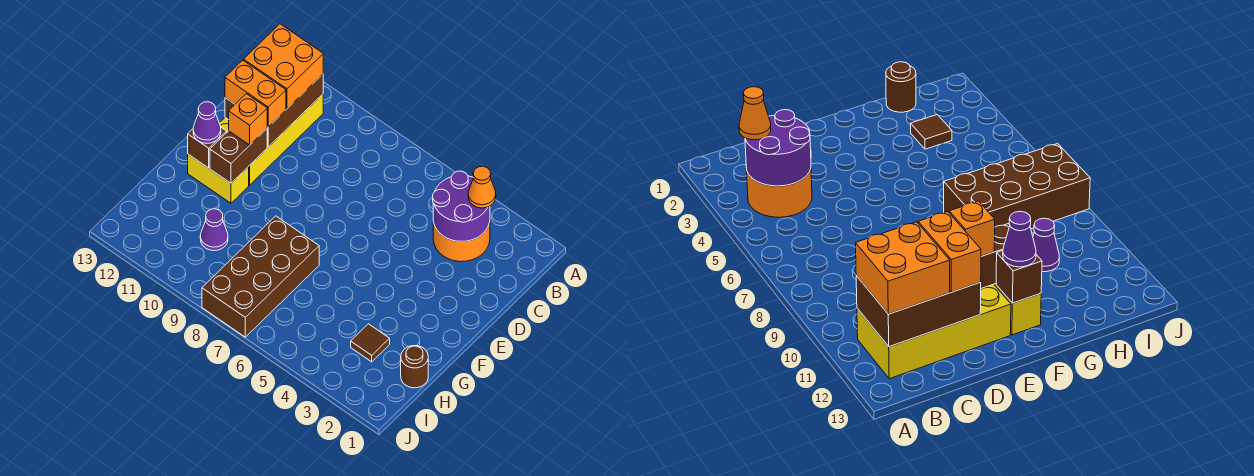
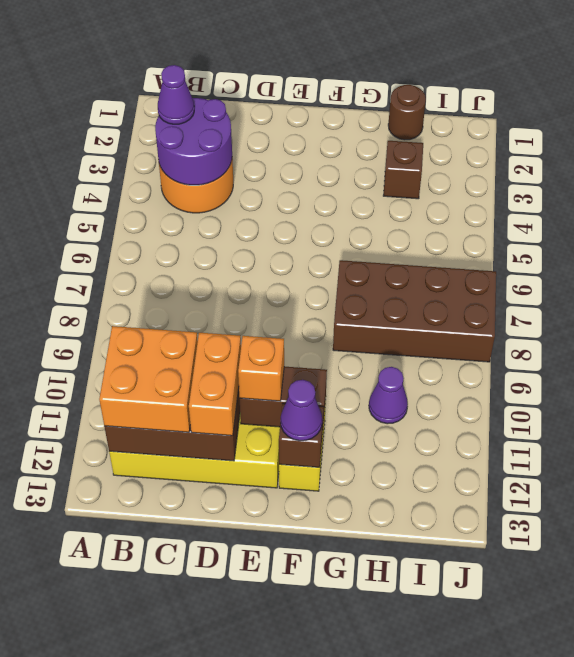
orange 1x1 cone [468,166,496,208] -> purple 1x1 cone [158,65,194,124]
brown 1x1 tile [351,324,390,362] -> brown 1x1 brick [383,141,423,199]

